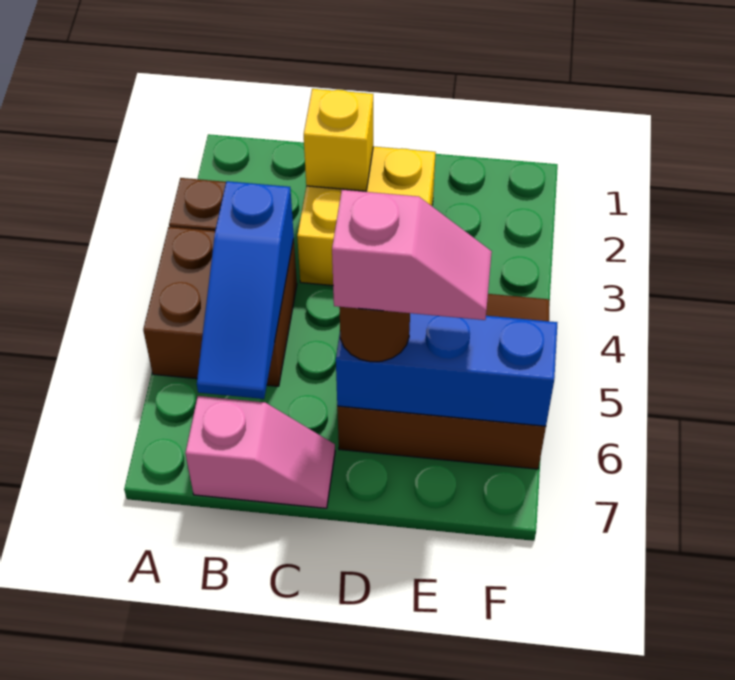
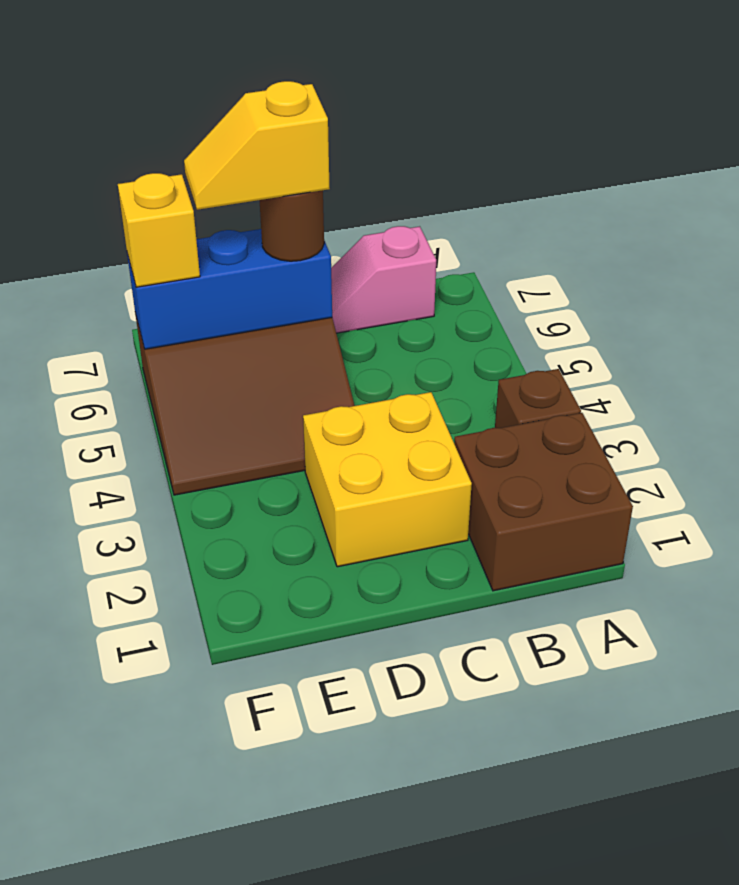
brown 2x2 brick [143,227,297,386] -> brown 2x2 brick moved to [454,413,633,591]
blue 1x3 slope [197,181,294,399] -> none
yellow 1x1 brick [304,89,373,191] -> yellow 1x1 brick moved to [118,173,200,287]
pink 1x2 slope [332,190,492,320] -> yellow 1x2 slope [184,81,330,210]

